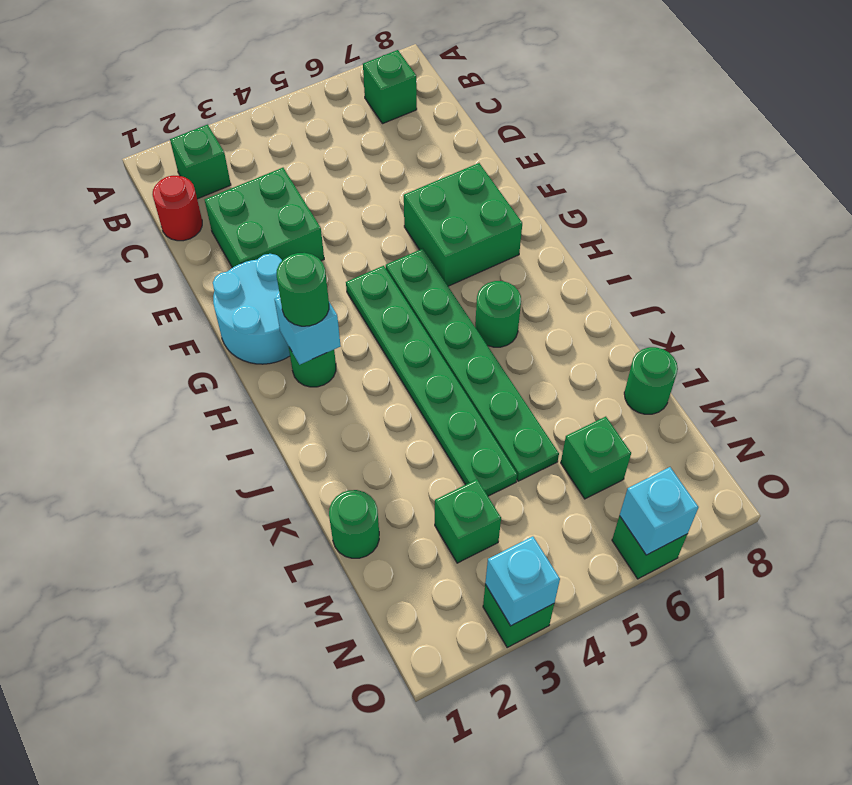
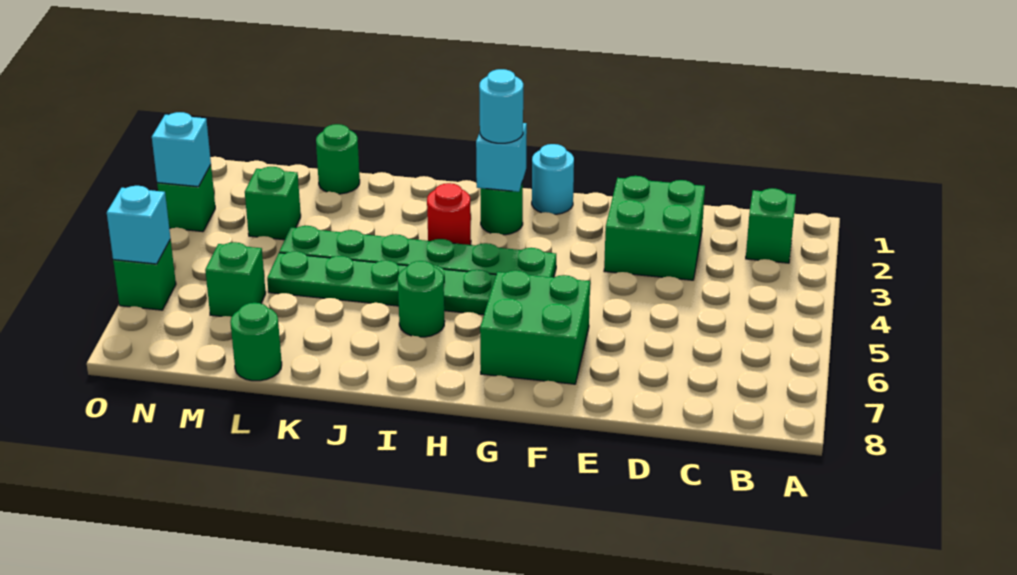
green 1x1 brick [363,50,417,124] -> none
red 1x1 round brick [152,176,202,241] -> red 1x1 round brick moved to [427,183,471,245]
cyan 2x2 round brick [213,254,290,364] -> cyan 1x1 round brick [532,144,574,214]
green 1x1 round brick [277,253,329,326] -> cyan 1x1 round brick [479,69,523,143]

